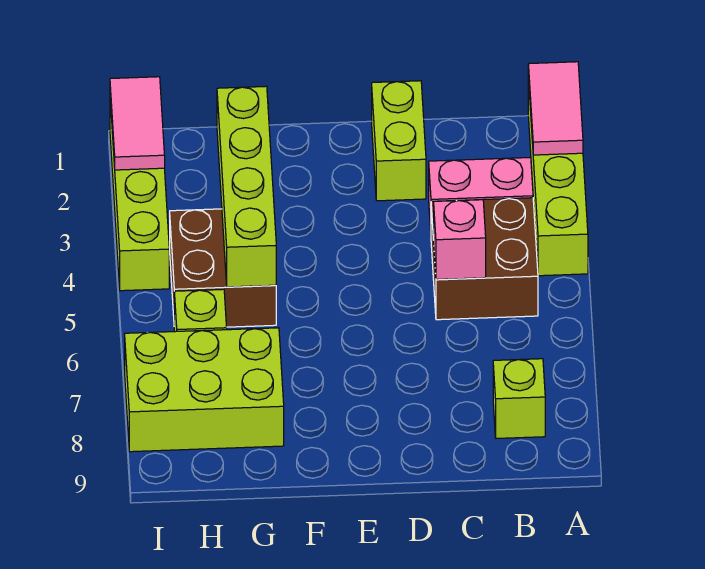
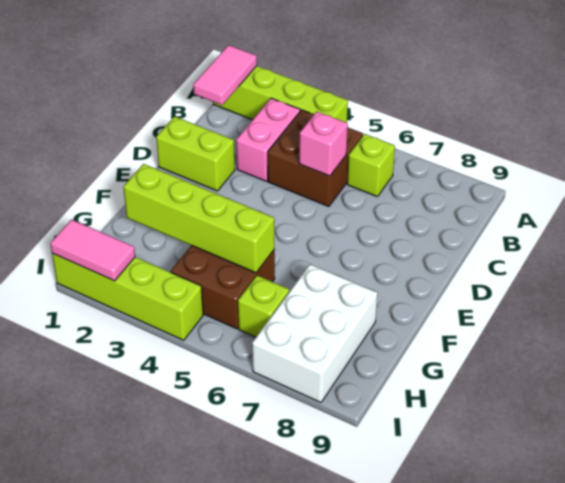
pink 1x2 tile [528,62,583,155] -> pink 1x2 tile turned to [193,45,257,105]
lime 1x1 brick [493,359,545,438] -> lime 1x1 brick moved to [347,134,395,197]
lime 2x3 brick [125,328,284,452] -> white 2x3 brick [252,264,377,402]

